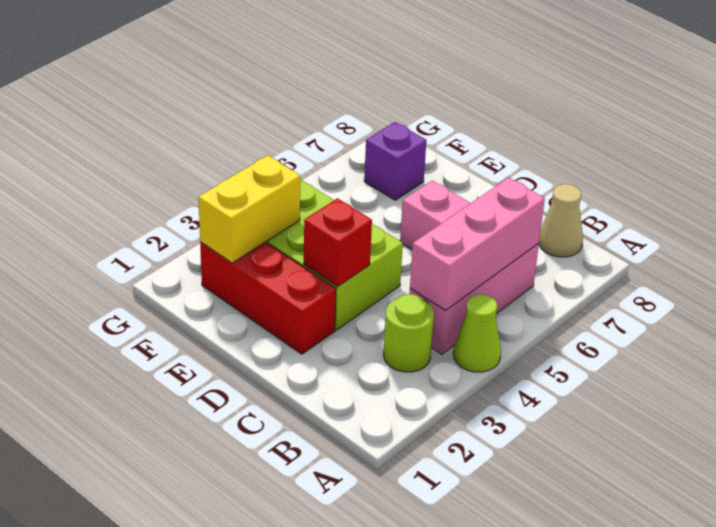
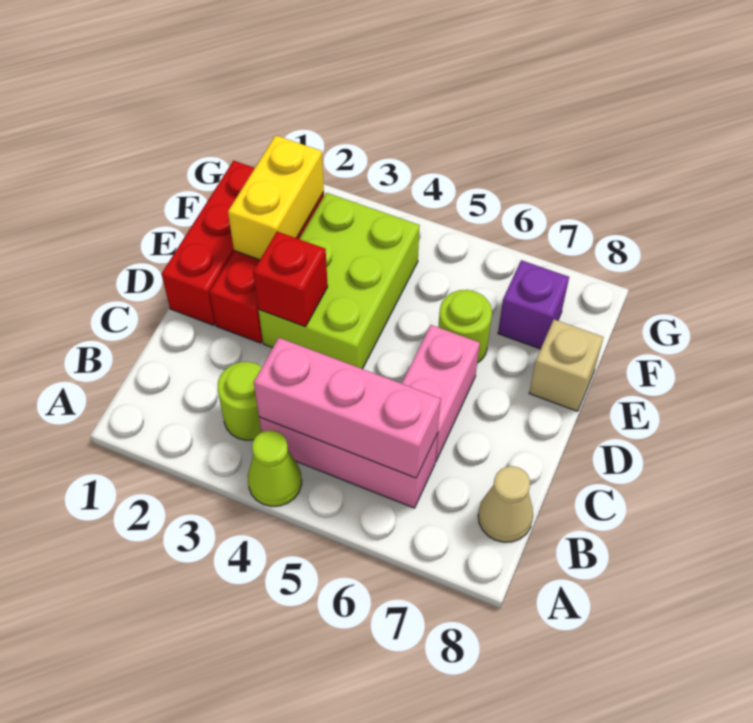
none -> red 1x3 brick [162,161,255,325]
none -> lime 1x1 round brick [438,290,492,363]
none -> tan 1x1 brick [529,319,604,411]
yellow 1x2 brick [198,155,300,263] -> yellow 1x2 brick turned to [228,135,324,260]

